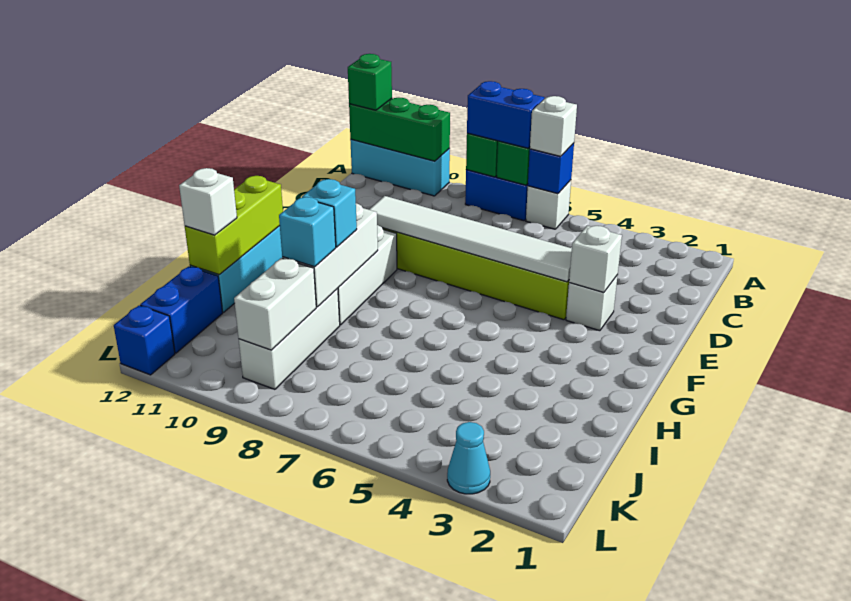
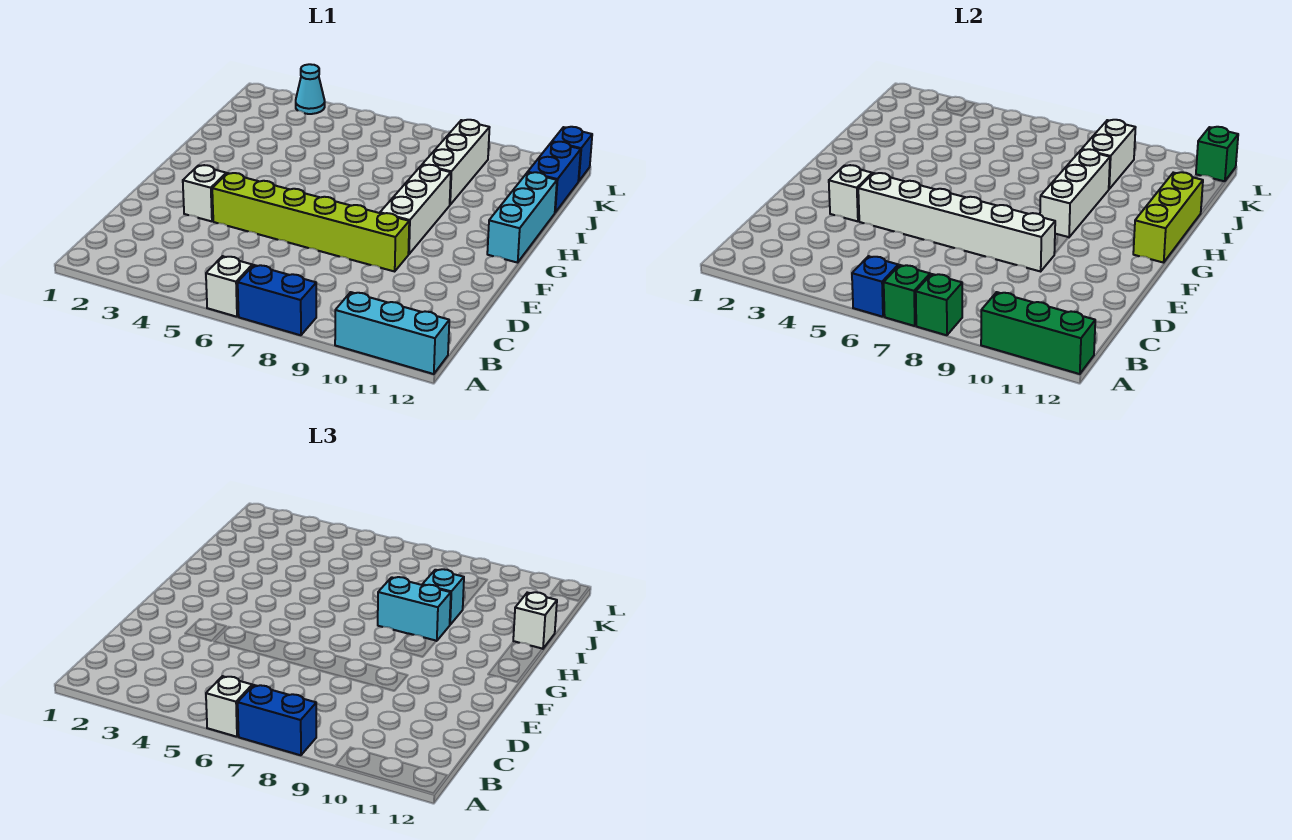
green 1x1 brick [348,54,392,110] -> green 1x1 brick moved to [1196,127,1238,181]
white 1x6 tile [369,196,572,282] -> white 1x6 brick [858,173,1055,271]
cyan 1x1 brick [302,179,357,247] -> cyan 1x2 brick [378,577,451,641]

